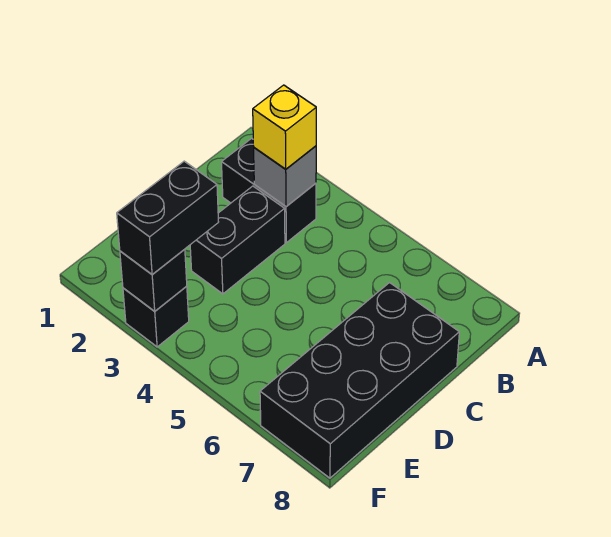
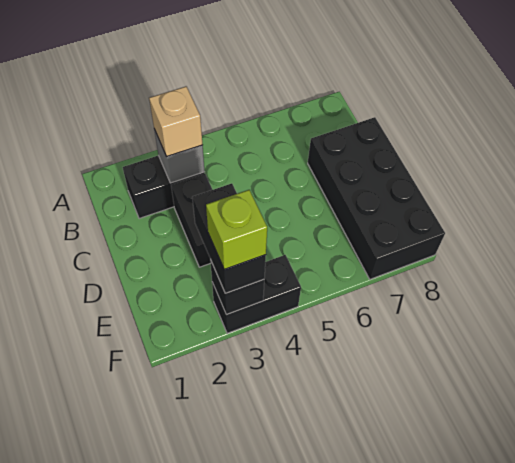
yellow 1x1 brick [253,85,316,169] -> tan 1x1 brick [149,87,203,157]
black 1x1 brick [123,286,189,347] -> black 1x2 brick [212,255,301,333]
none -> lime 1x1 brick [206,190,267,270]

